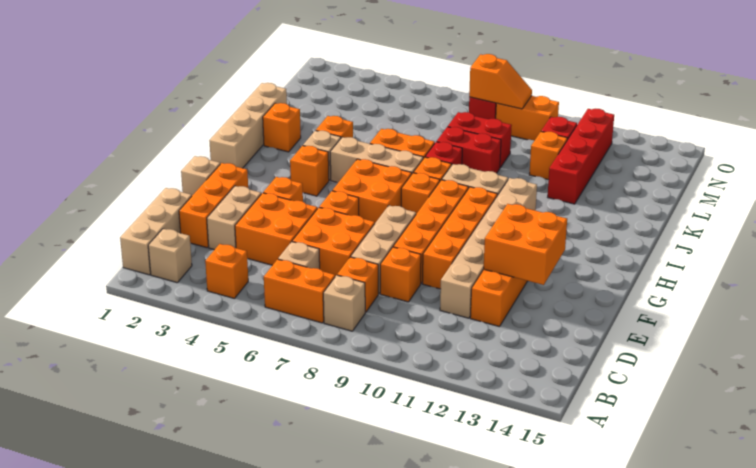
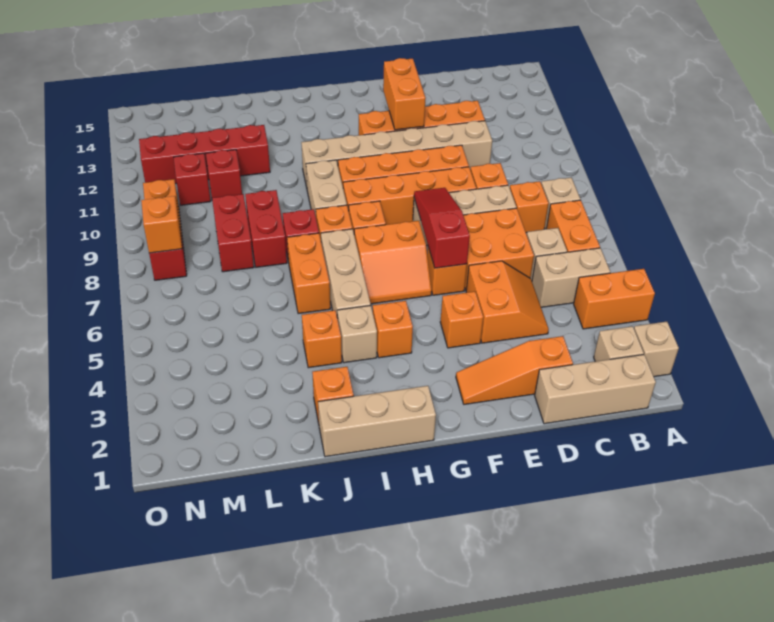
orange 1x1 brick [205,244,248,299] -> orange 1x2 brick [574,269,655,329]
orange 1x3 brick [179,163,248,248] -> orange 1x3 slope [456,336,573,404]
tan 1x2 brick [207,186,261,250] -> tan 1x2 brick moved to [532,248,610,307]
orange 2x2 brick [235,193,317,265] -> orange 2x2 slope [466,261,549,343]
orange 2x2 brick [484,204,567,285] -> orange 1x2 brick [383,58,426,130]
tan 1x1 brick [181,156,220,195] -> tan 1x1 brick moved to [634,322,679,377]
none -> red 1x3 slope [414,188,470,268]
orange 2x2 brick [332,159,412,223] -> orange 2x2 slope [354,221,432,304]
tan 1x4 brick [209,83,287,168] -> tan 1x3 brick [318,386,436,457]
orange 1x1 brick [529,132,567,180] -> red 1x1 brick [206,150,242,198]

